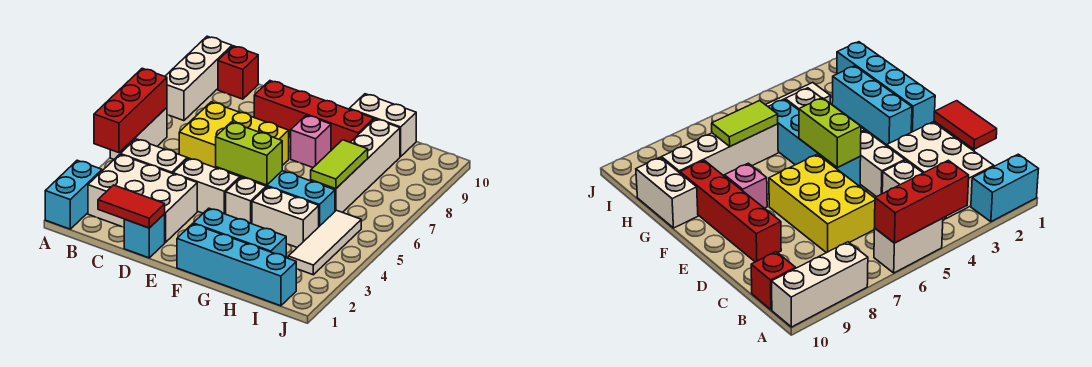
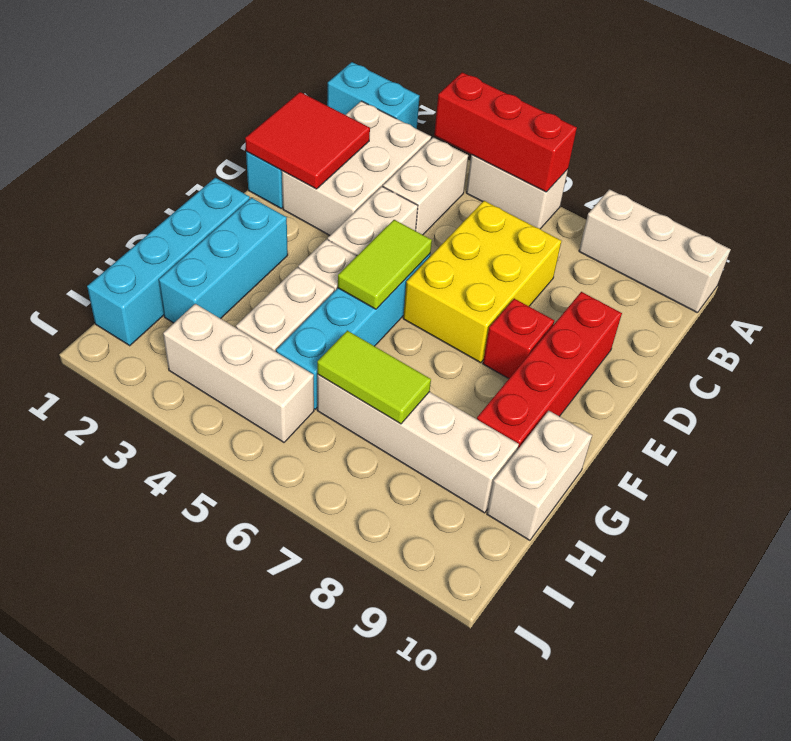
red 1x1 brick [218,46,258,99] -> red 1x1 brick moved to [483,299,554,379]
red 1x2 tile [98,185,165,228] -> red 2x2 tile [245,92,370,189]
lime 1x2 brick [216,122,282,185] -> lime 1x2 tile [338,220,432,309]
pink 1x1 brick [291,115,331,167] -> none
white 1x3 tile [288,210,361,275] -> white 1x3 brick [163,304,314,442]

